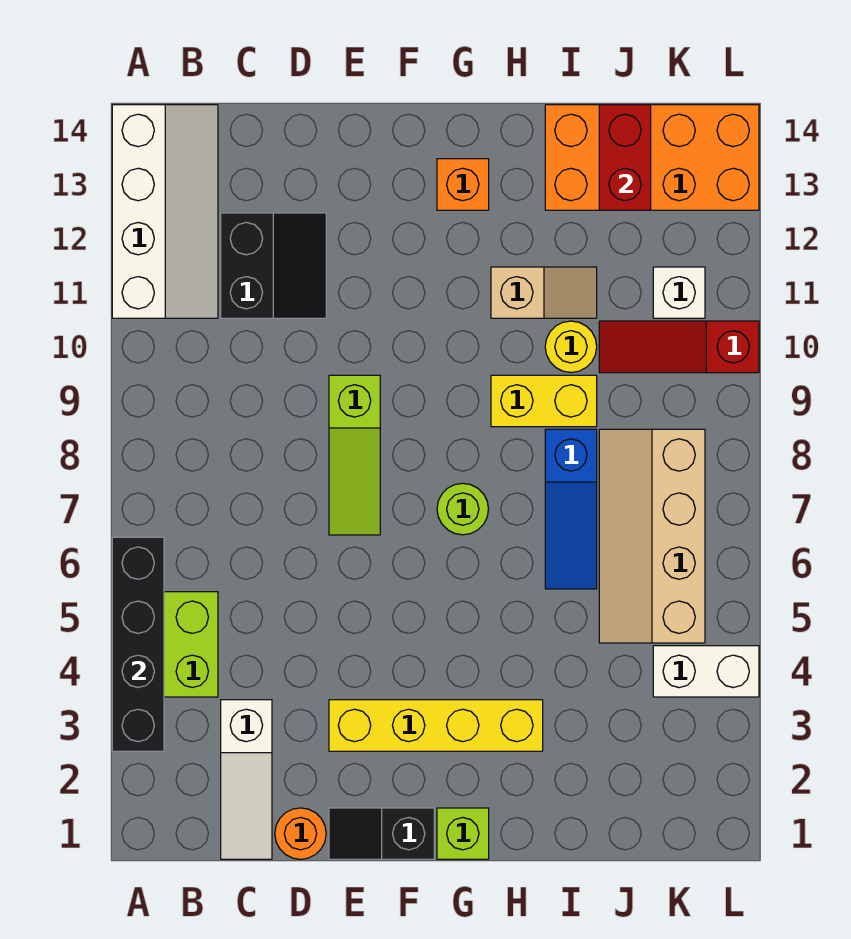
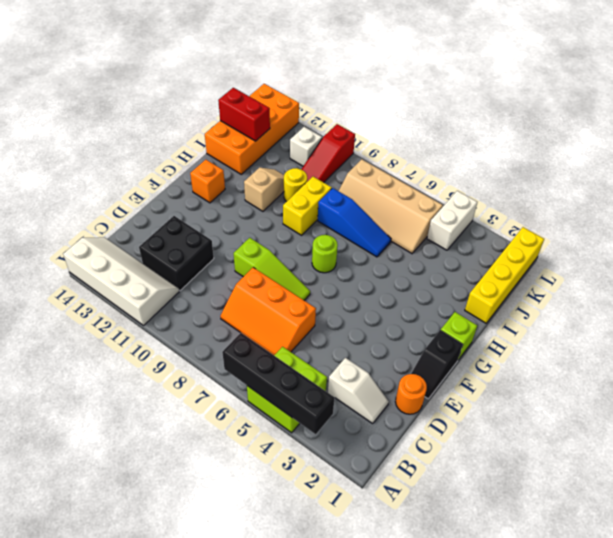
white 1x3 slope [221,700,272,859] -> white 1x2 slope [328,358,389,424]
none -> orange 2x3 slope [220,267,316,355]
black 2x2 slope [221,213,326,318] -> black 2x2 brick [139,216,214,291]
yellow 1x4 brick [329,700,543,751] -> yellow 1x4 brick moved to [465,227,544,323]

